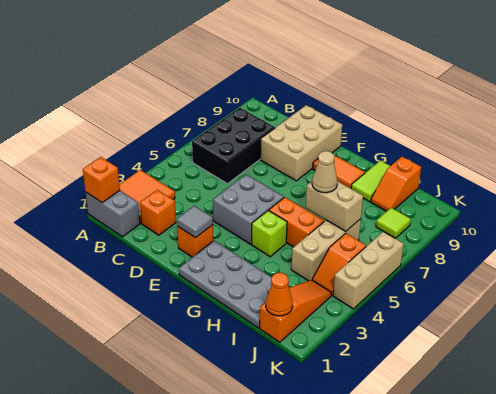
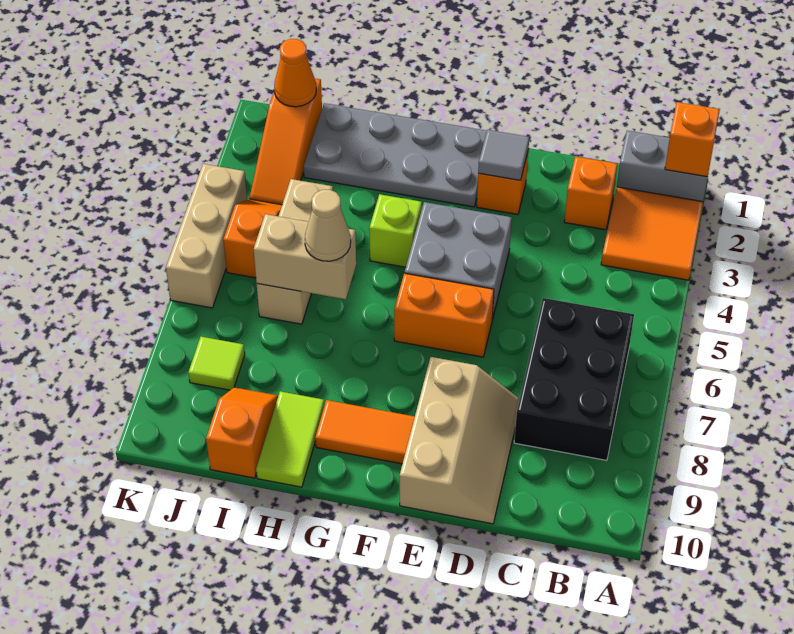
tan 2x3 brick [260,105,342,181] -> tan 2x3 slope [400,357,520,524]
orange 1x2 brick [269,197,324,247] -> orange 1x2 brick moved to [394,273,494,357]

